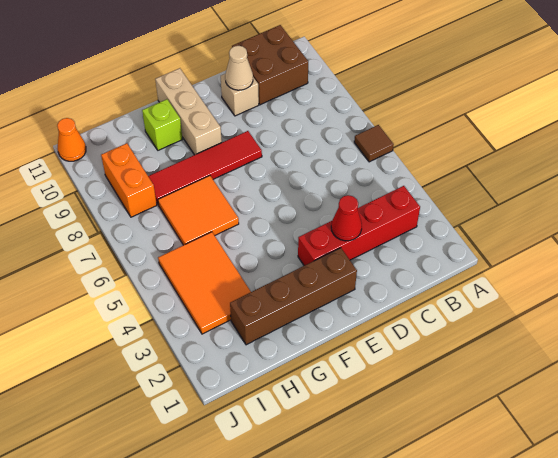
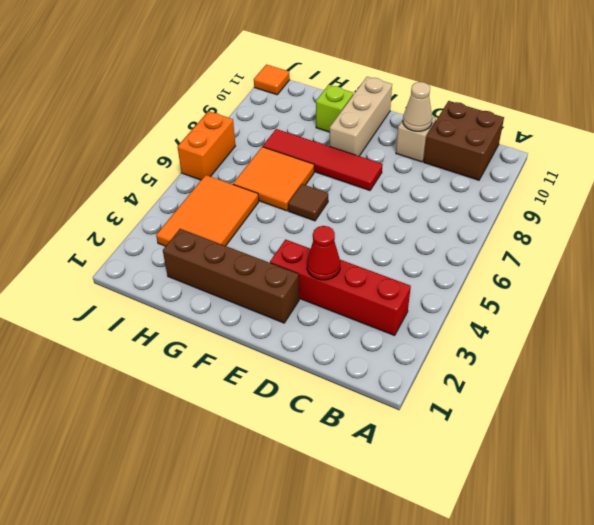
brown 1x1 tile [354,125,394,162] -> brown 1x1 tile moved to [288,184,328,221]
orange 1x2 brick [101,143,157,217] -> orange 1x2 brick moved to [178,111,235,180]
orange 1x1 cone [57,118,86,161] -> orange 1x1 tile [254,65,290,95]

